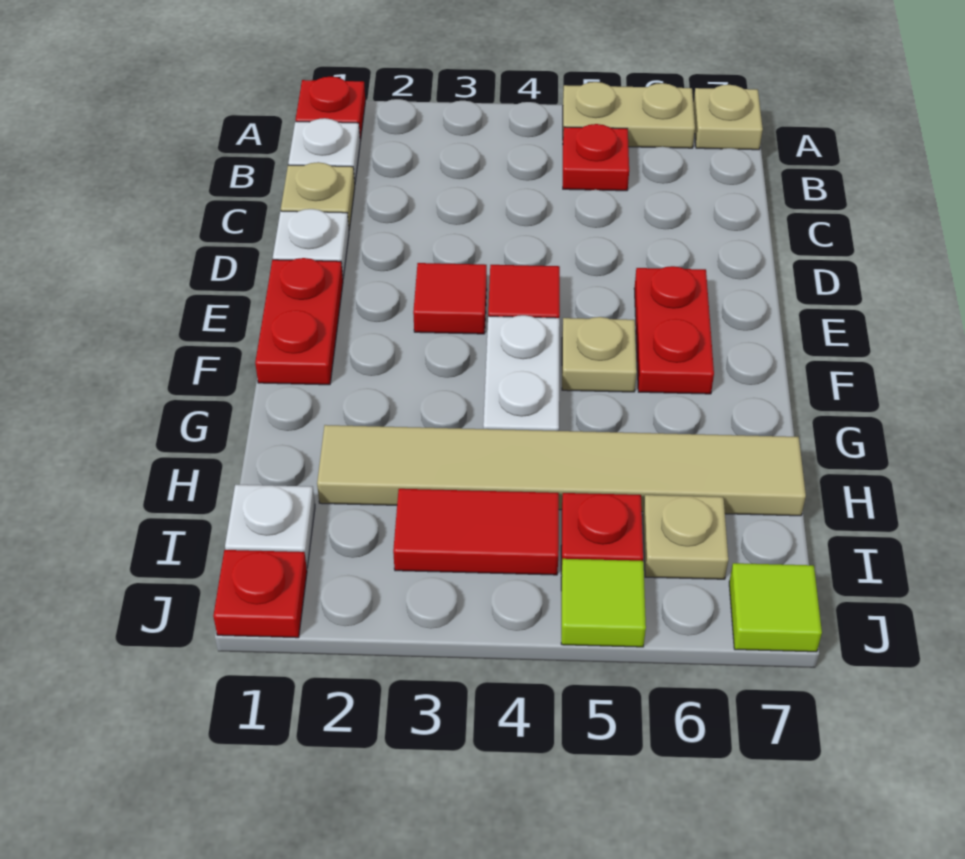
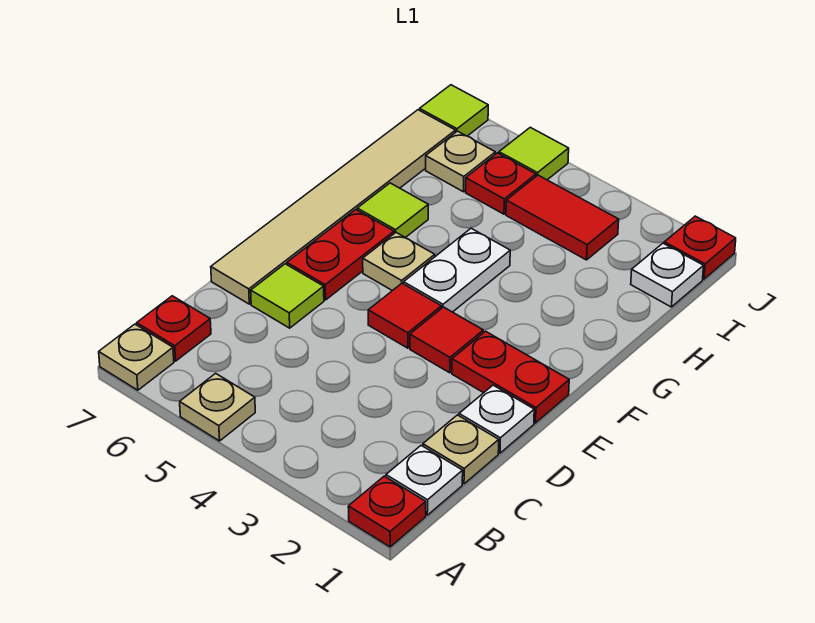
tan 1x2 plate [563,82,695,148] -> tan 1x1 plate [180,373,255,441]
red 1x1 plate [563,124,629,191] -> red 1x1 plate moved to [137,296,211,361]
none -> lime 1x1 tile [251,264,324,328]
red 1x2 plate [255,258,343,385] -> red 1x2 plate turned to [452,331,569,423]
none -> lime 1x1 tile [357,183,428,238]
tan 1x6 tile [317,425,806,516] -> tan 1x6 tile turned to [211,110,455,304]

